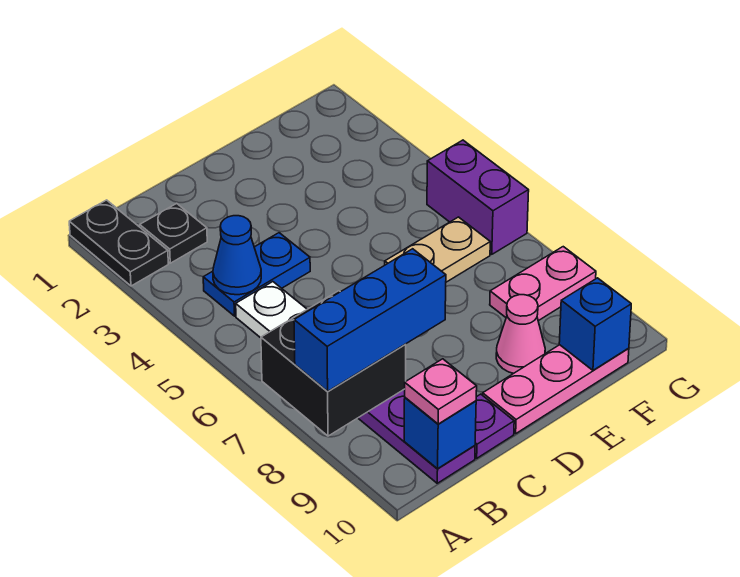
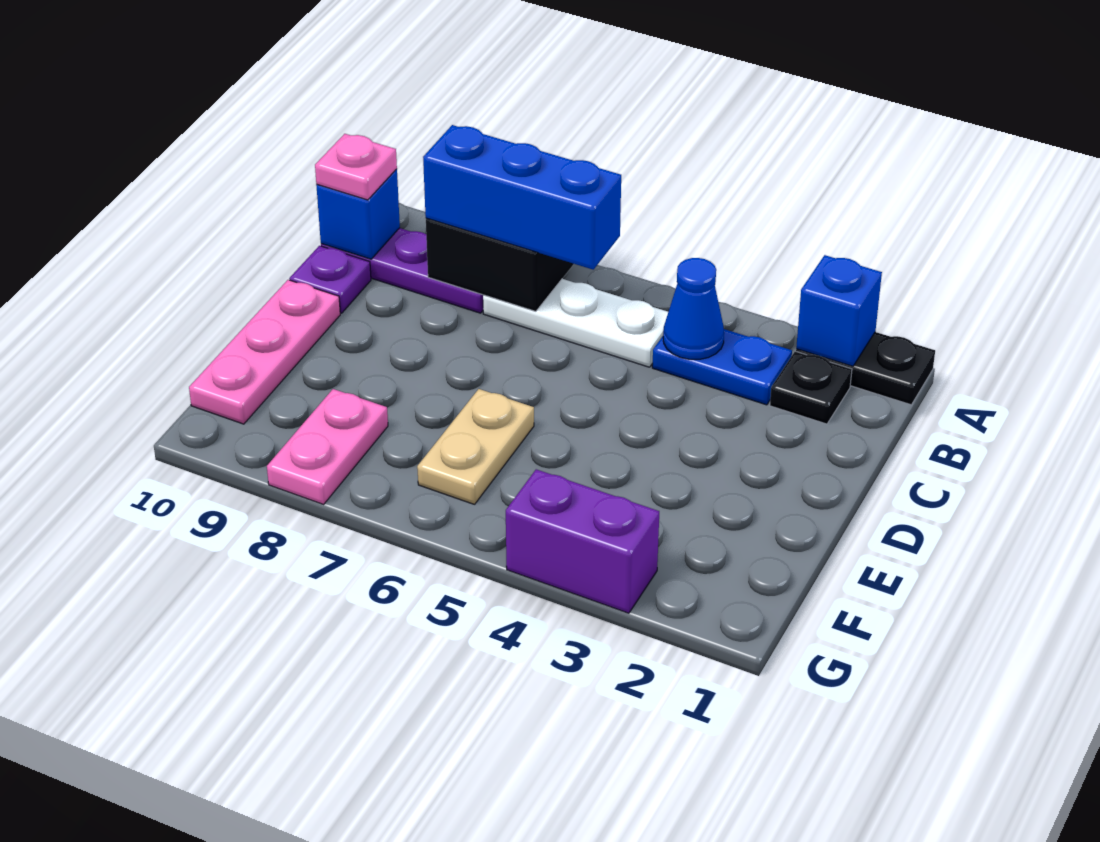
blue 1x3 brick [294,249,446,392] -> blue 1x3 brick turned to [423,125,621,270]
blue 1x2 plate [203,233,310,316] -> blue 1x2 plate turned to [652,329,792,405]
pink 1x1 cone [496,295,545,373] -> none
blue 1x1 brick [559,278,631,370] -> blue 1x1 brick moved to [796,255,882,366]
purple 1x2 brick [427,140,529,254] -> purple 1x2 brick moved to [506,469,659,613]

